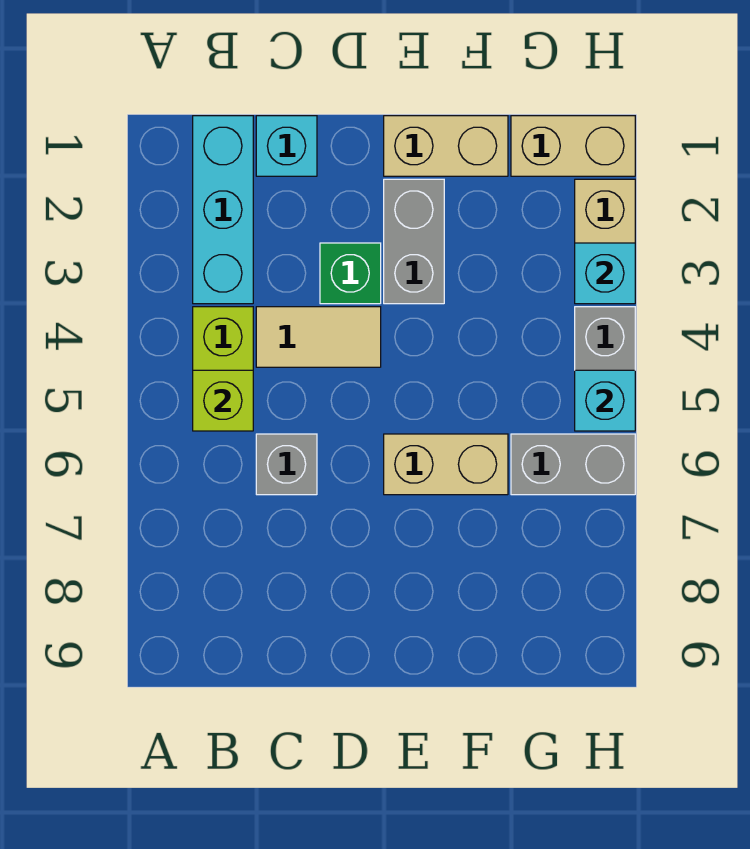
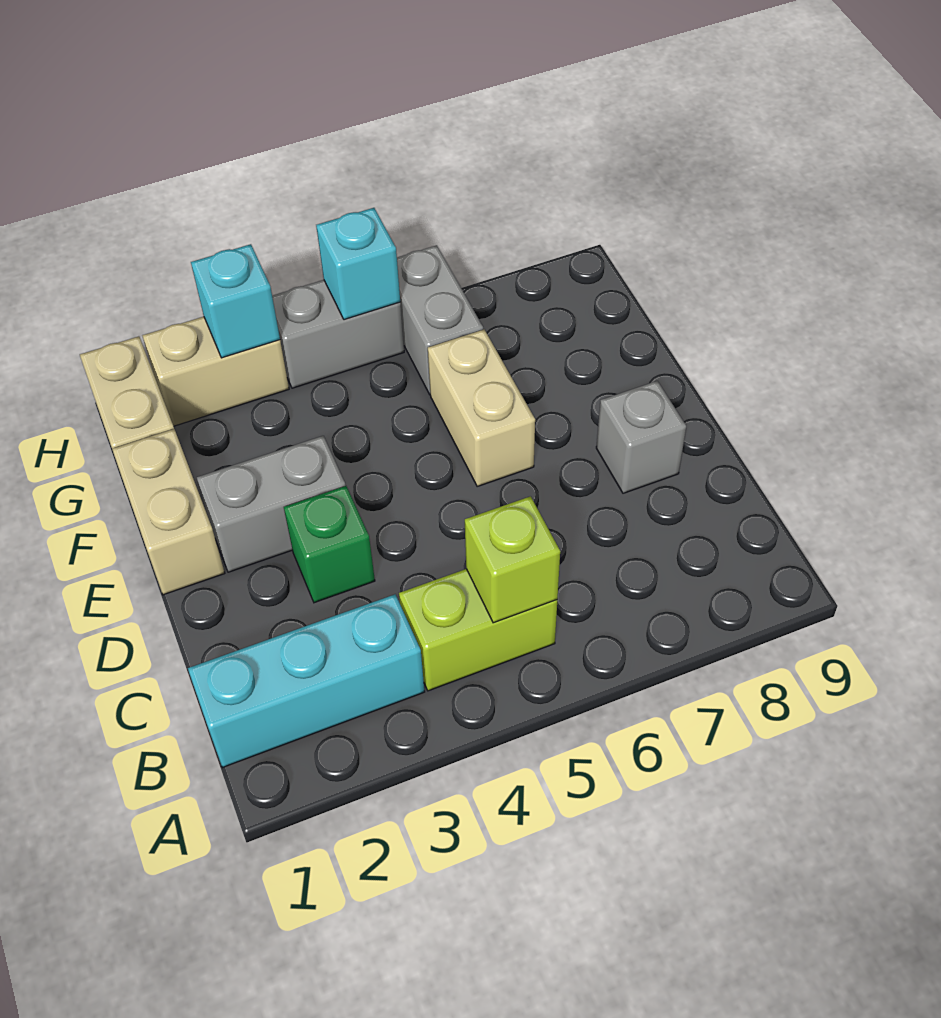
cyan 1x1 brick [256,116,317,176] -> none
tan 1x2 tile [256,307,381,367] -> none
grey 1x1 brick [256,434,317,495] -> grey 1x1 brick moved to [596,381,686,493]

